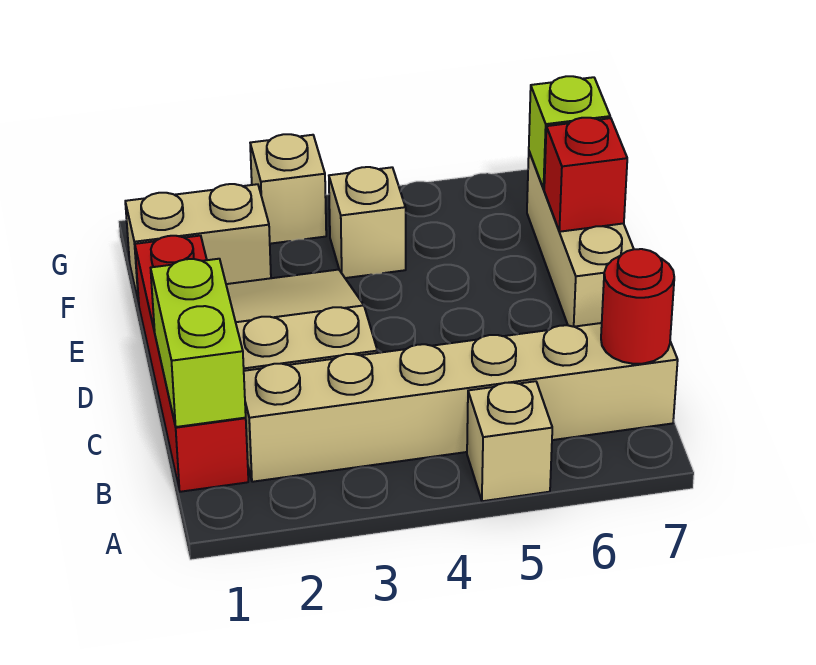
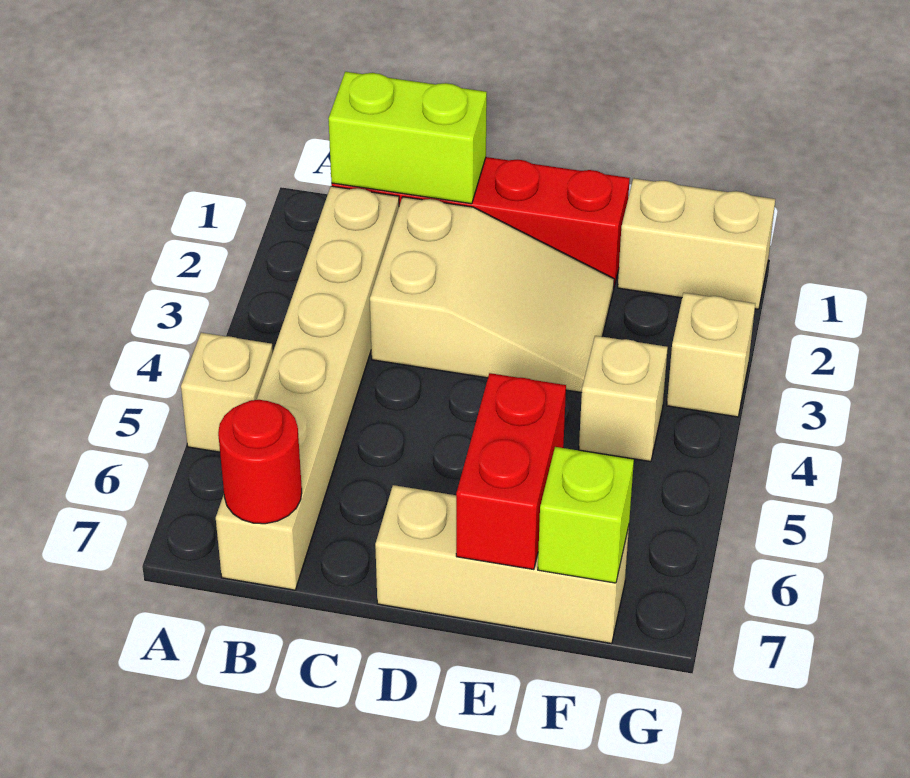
red 1x1 brick [544,118,627,232] -> red 1x2 brick [456,373,566,570]
tan 1x2 brick [125,184,271,304] -> tan 1x2 brick turned to [618,178,775,309]

